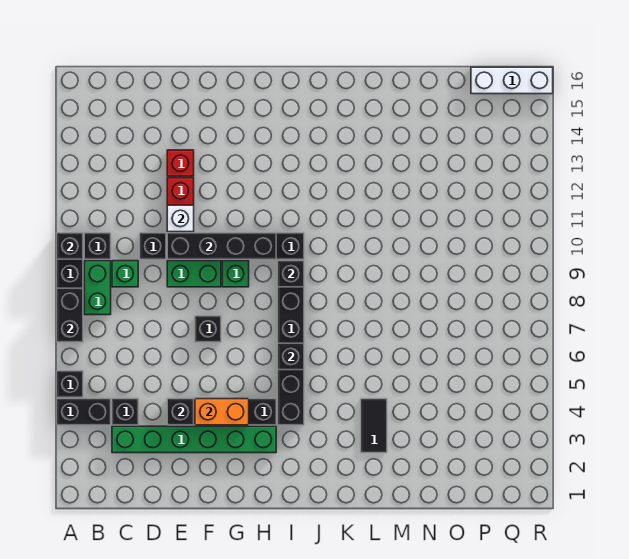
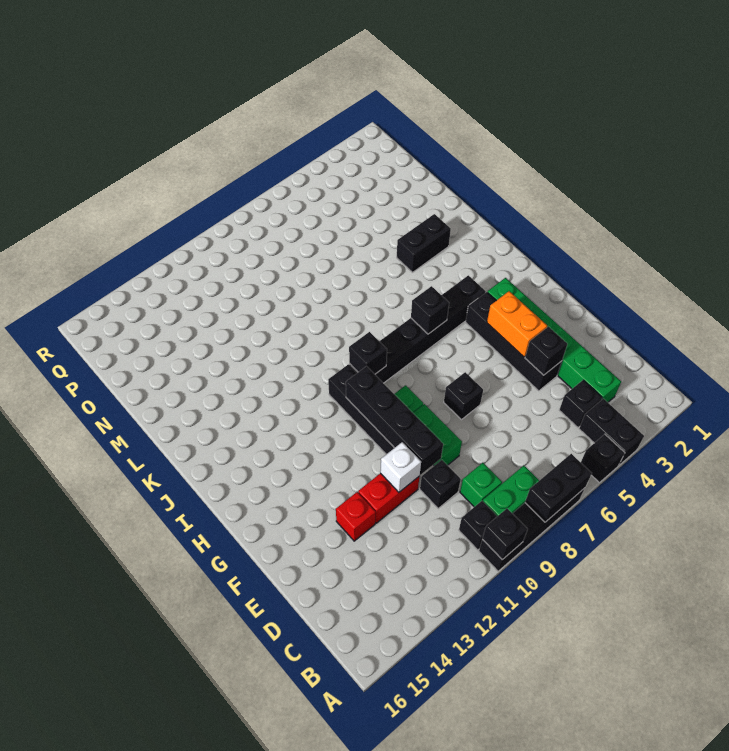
black 1x2 tile [361,399,387,453] -> black 1x2 brick [397,214,451,272]
white 1x3 brick [471,67,553,94] -> none

